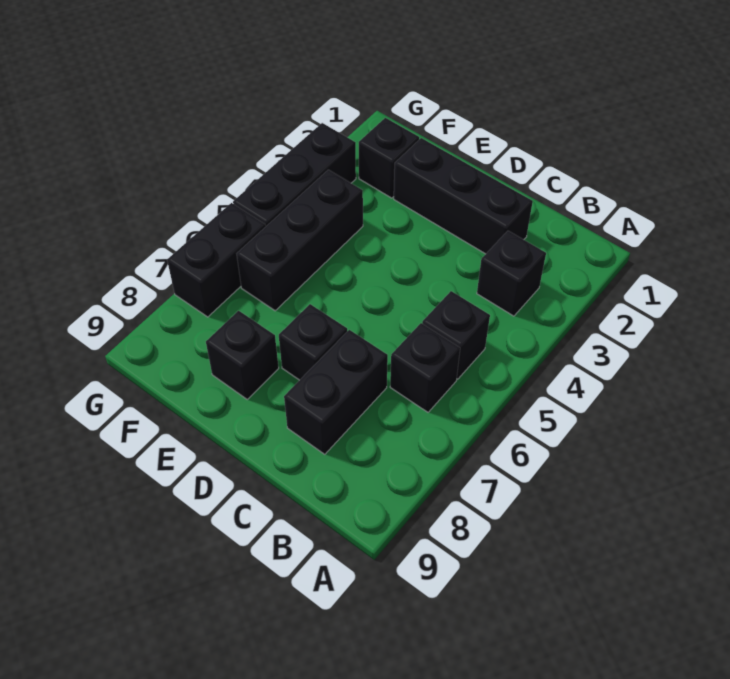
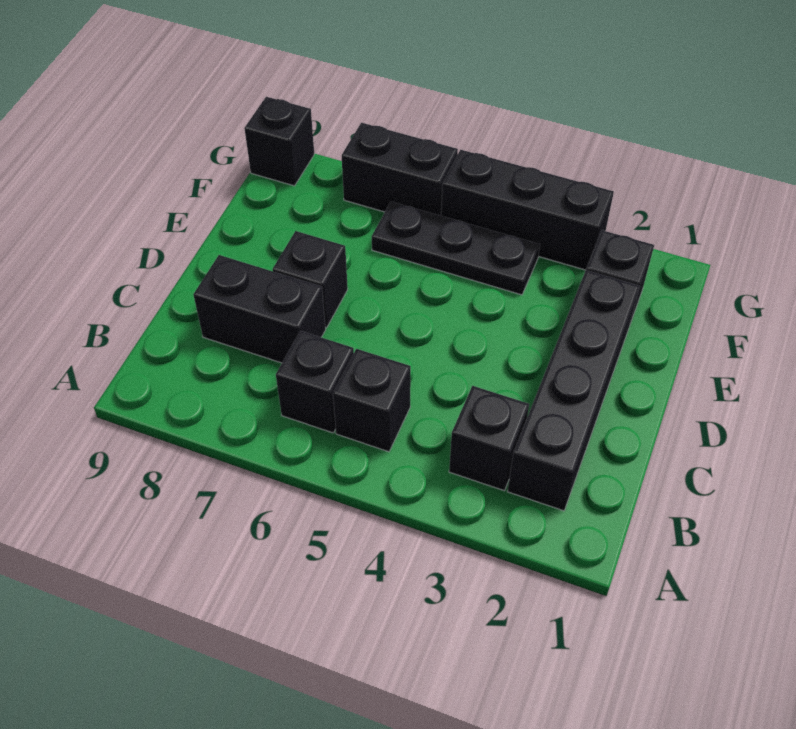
black 1x3 brick [394,138,533,254] -> black 1x4 brick [507,270,640,511]
black 1x1 brick [206,311,279,399] -> black 1x1 brick moved to [244,97,314,186]
black 1x3 brick [237,170,363,311] -> black 1x3 plate [372,202,540,295]

